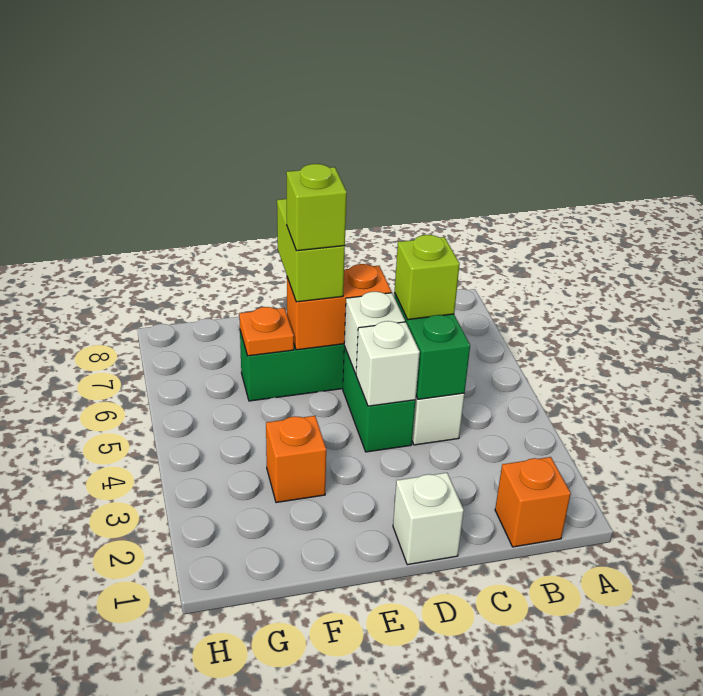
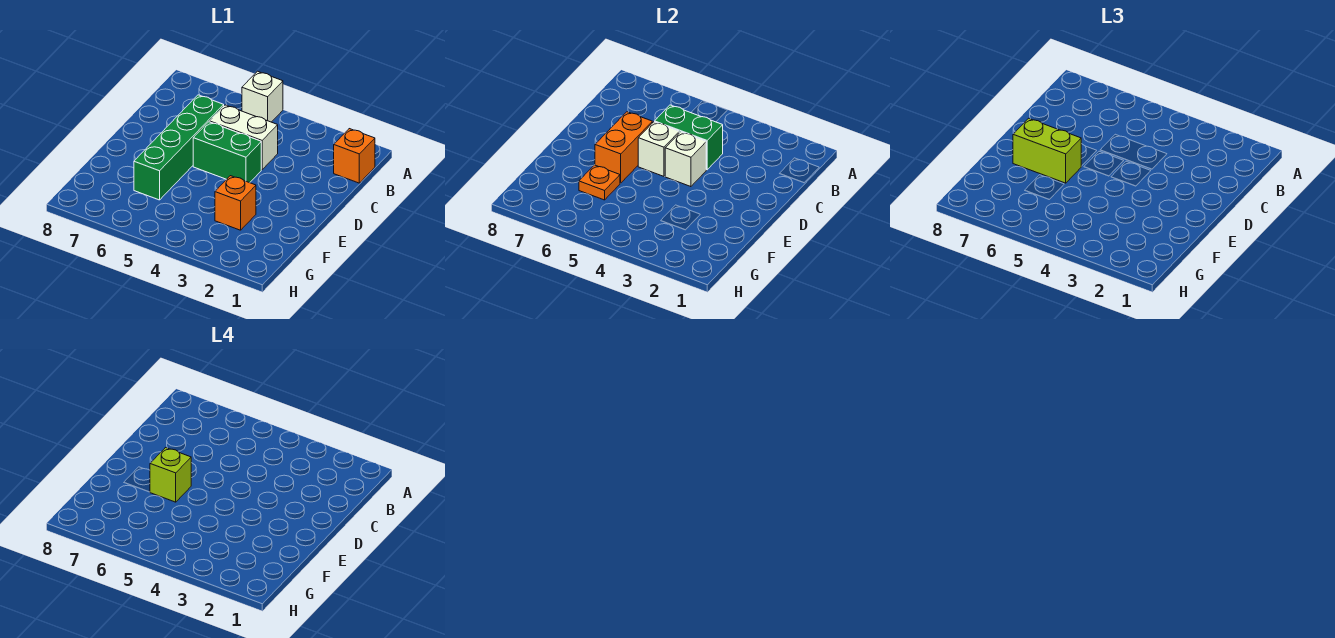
lime 1x1 brick [395,235,460,320] -> none
white 1x1 brick [393,473,464,565] -> white 1x1 brick moved to [242,71,283,122]

